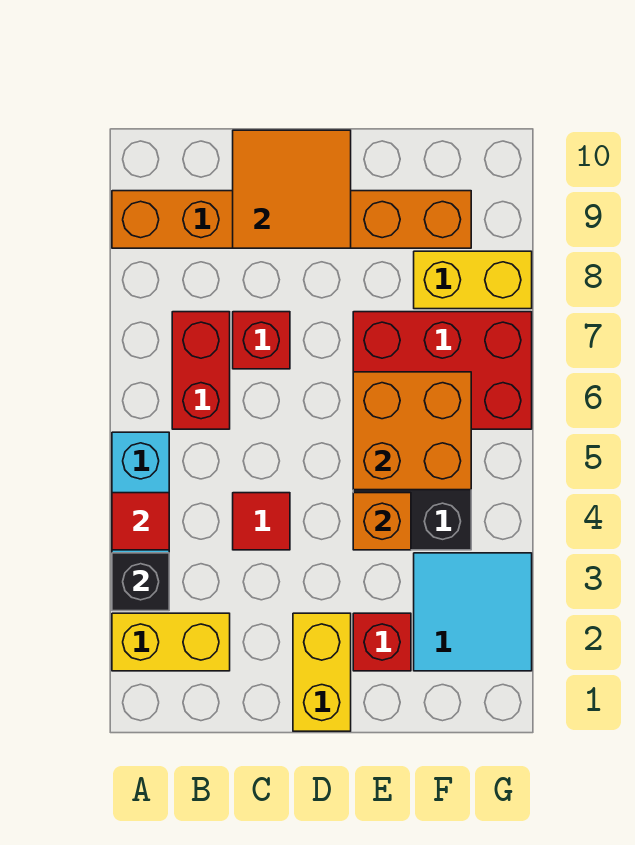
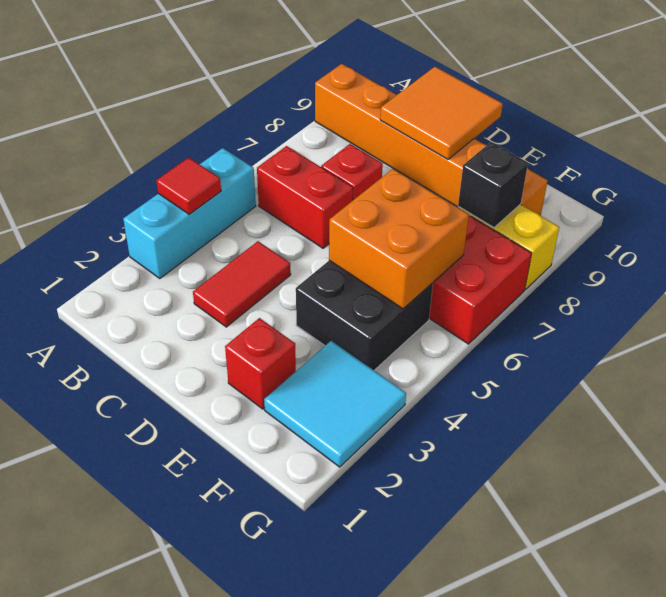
yellow 1x2 brick [112,613,230,671] -> none
black 1x1 brick [112,553,169,611] -> black 1x1 brick moved to [458,142,528,227]
red 1x2 brick [172,312,230,429] -> red 1x2 brick turned to [257,146,353,248]
red 1x1 tile [233,493,290,550] -> red 1x2 tile [193,241,291,327]
yellow 1x2 brick [293,613,351,731] -> none
orange 1x1 brick [353,493,411,550] -> none

